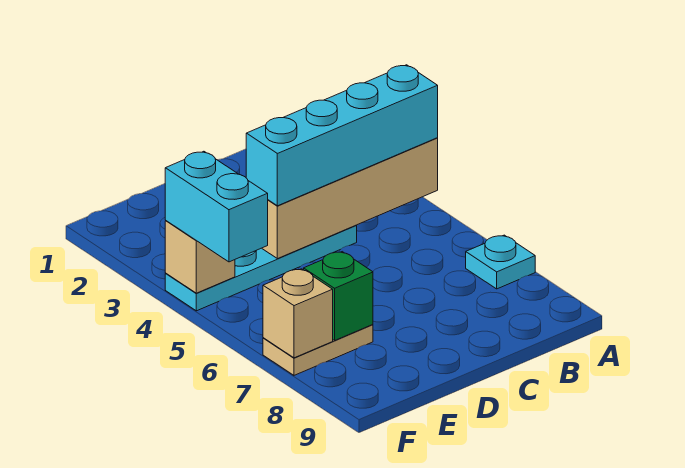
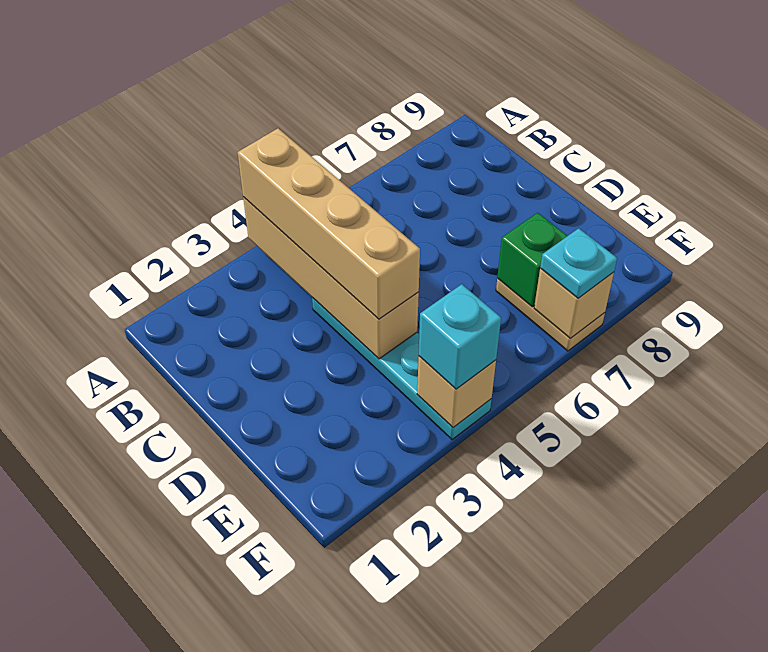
cyan 1x4 brick [246,65,438,206] -> tan 1x4 brick [238,128,420,319]
cyan 1x1 plate [466,235,535,289] -> cyan 1x1 plate moved to [540,228,617,298]
cyan 1x2 brick [165,151,268,262] -> cyan 1x1 brick [419,284,501,389]

